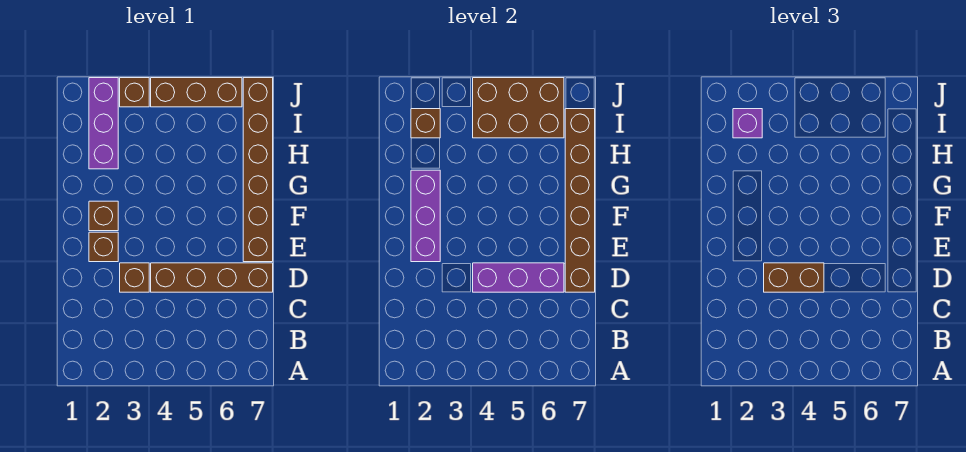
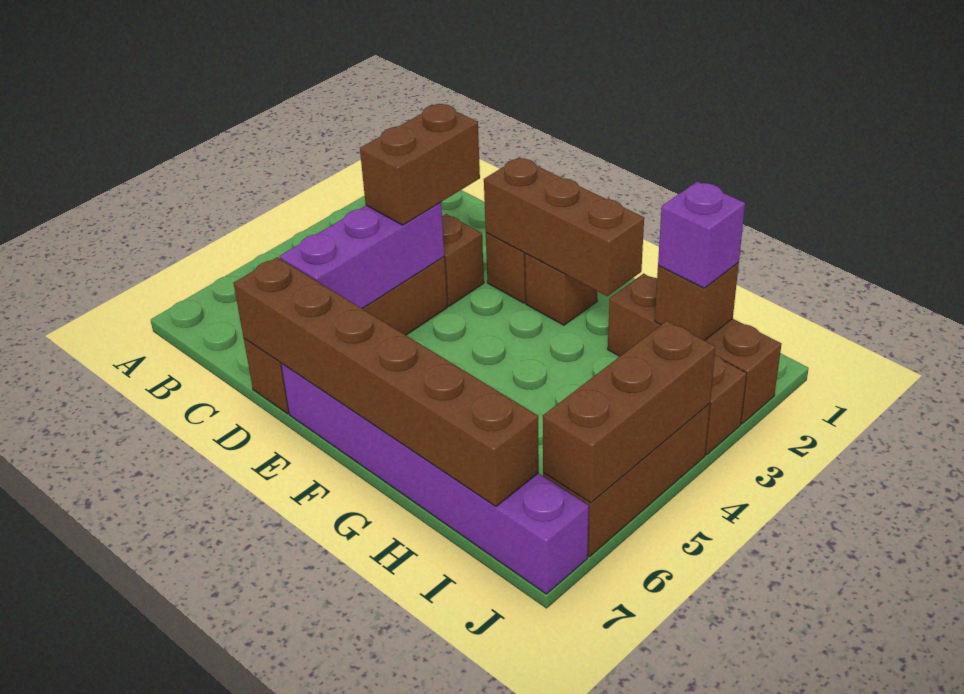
purple 1x3 brick [411,170,440,262] -> brown 1x3 brick [484,158,644,296]
brown 1x6 brick [243,78,273,262] -> purple 1x6 brick [281,363,589,594]
purple 1x3 brick [89,78,118,169] -> brown 1x3 brick [608,274,781,424]
brown 2x3 brick [473,78,564,138] -> brown 1x3 brick [543,321,716,503]

